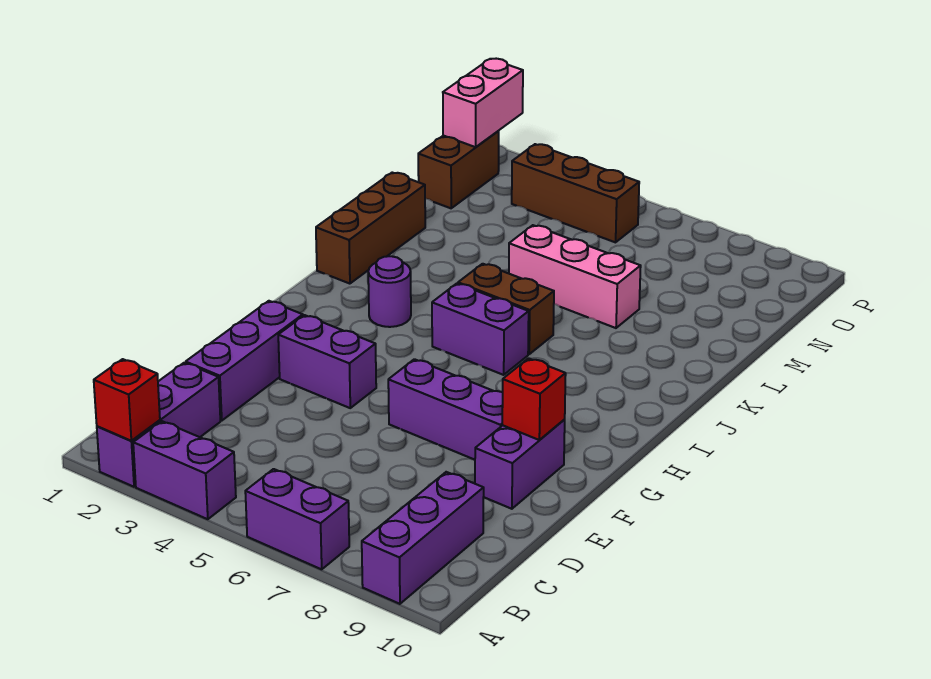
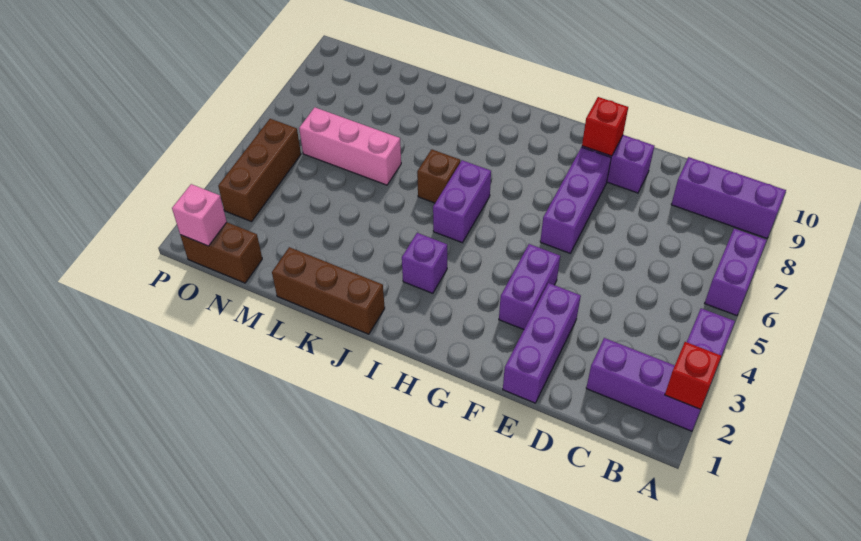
purple 1x3 brick [186,301,303,421] -> purple 1x3 brick turned to [503,283,581,403]
purple 1x1 round brick [368,256,411,327] -> purple 1x1 brick [402,233,447,293]
brown 1x2 brick [458,264,554,354] -> brown 1x1 brick [417,149,460,203]
pink 1x3 brick [509,225,641,328] -> pink 1x3 brick turned to [299,107,401,185]
pink 1x2 brick [443,59,523,147] -> pink 1x1 brick [172,184,227,246]

